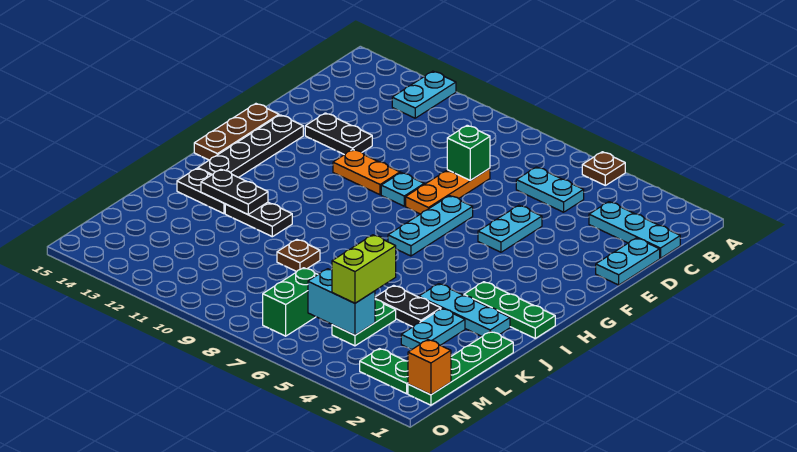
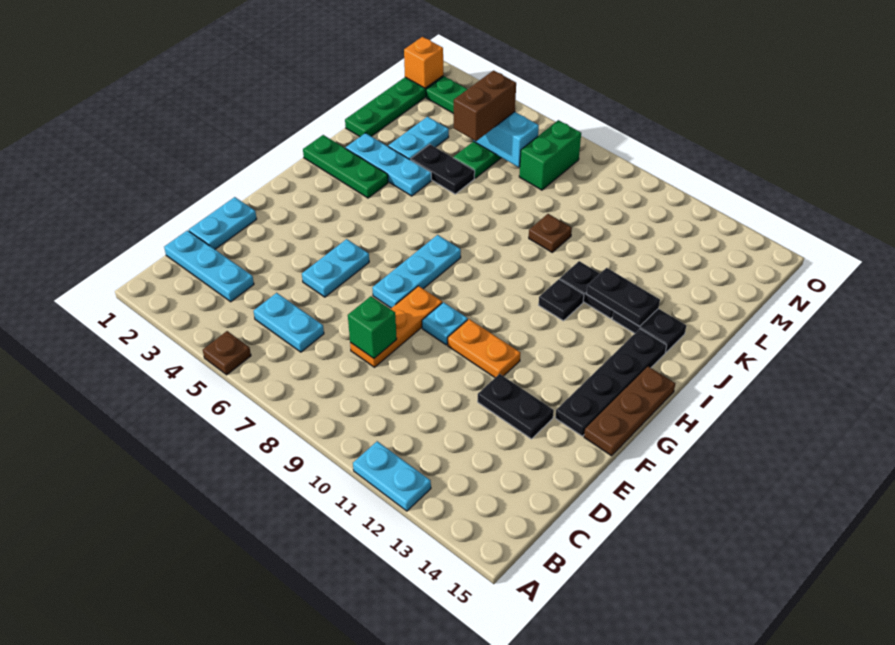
cyan 1x2 plate [392,71,456,118] -> cyan 1x2 plate turned to [353,441,431,511]
none -> black 1x1 plate [539,279,584,321]
lime 1x2 brick [332,235,396,303] -> brown 1x2 brick [454,71,516,141]

